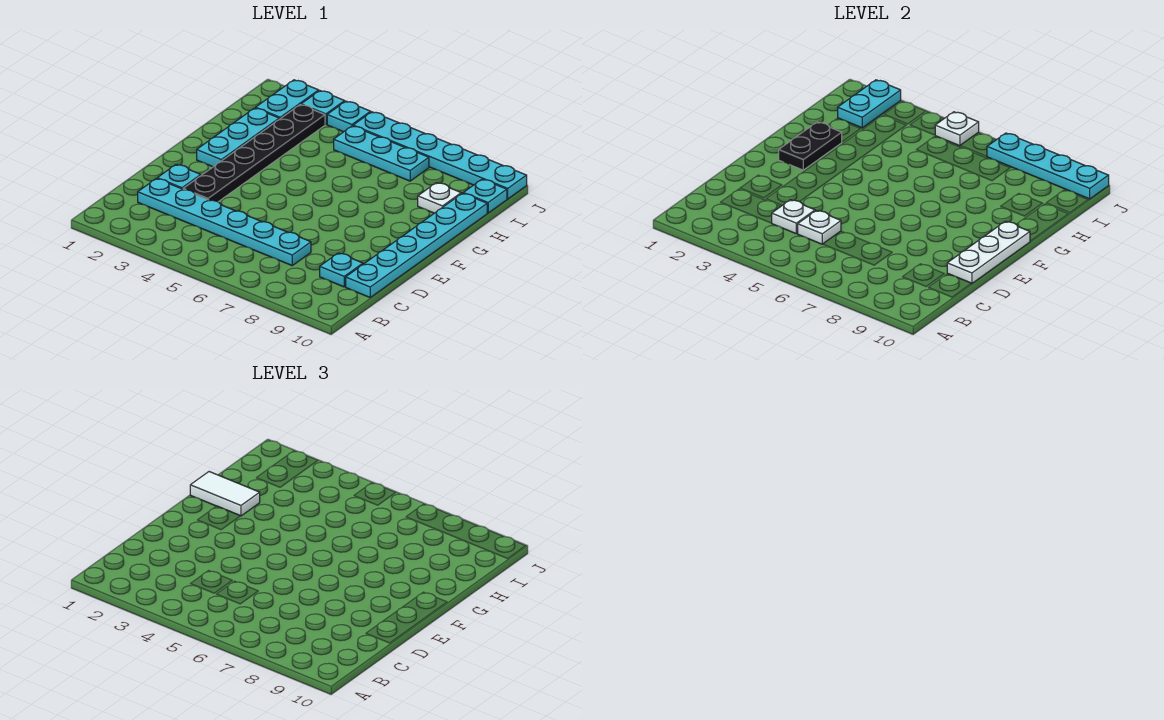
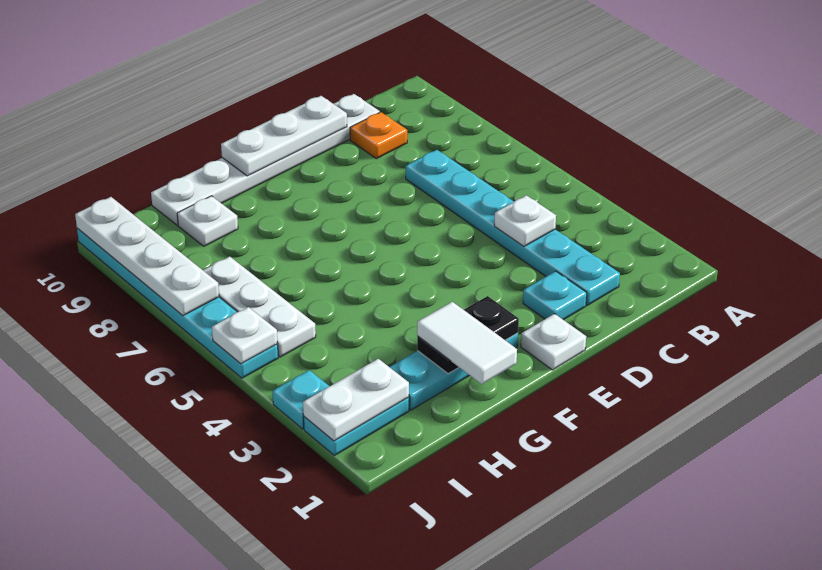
white 1x1 plate [798,210,841,244] -> white 1x1 plate moved to [521,314,586,370]
cyan 1x1 plate [320,253,363,287] -> orange 1x1 plate [350,112,407,159]
cyan 1x6 plate [346,193,487,297] -> white 1x6 plate [151,94,380,225]
black 1x6 plate [184,105,325,202] -> none
cyan 1x2 plate [838,80,901,128] -> white 1x2 plate [303,359,409,441]
cyan 1x3 plate [334,126,429,181] -> white 1x3 plate [203,257,316,357]
cyan 1x1 plate [463,179,507,213] -> none
cyan 1x1 plate [327,101,371,132] -> none
cyan 1x4 plate [987,133,1109,199] -> white 1x4 plate [75,197,219,316]

